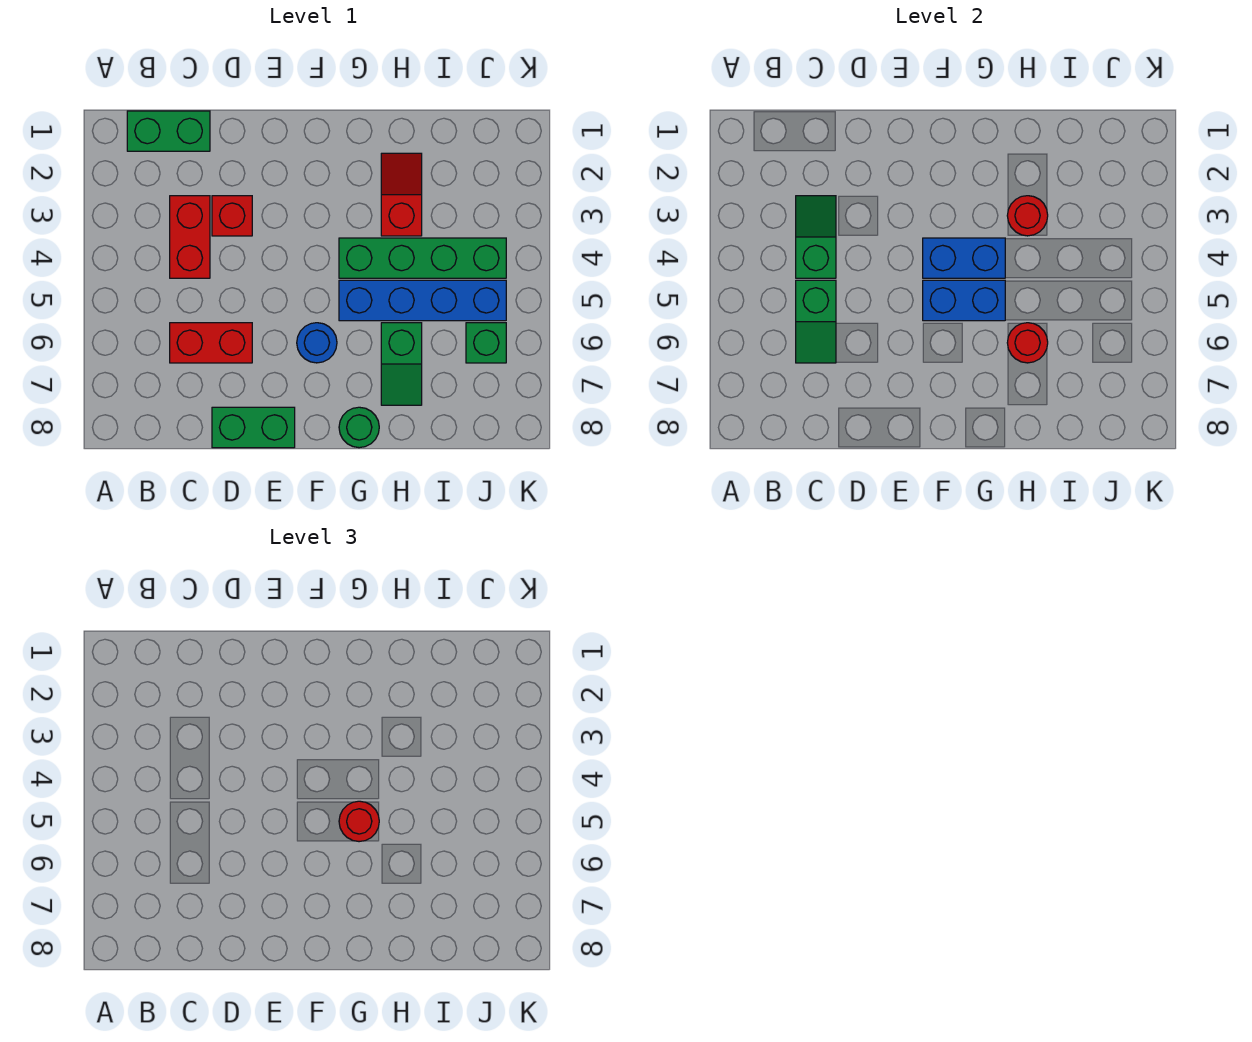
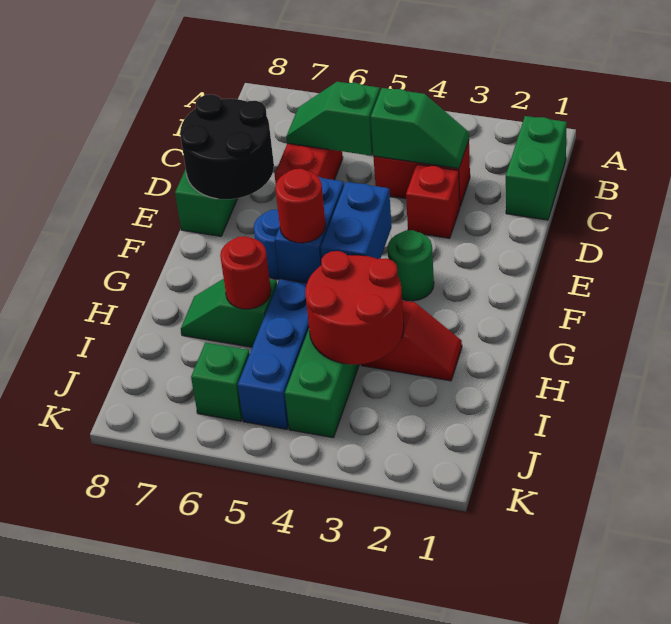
none -> black 2x2 round brick [180,95,274,199]
green 1x1 round brick [339,407,379,448] -> green 1x1 round brick moved to [388,230,434,301]
red 1x1 round brick [1007,196,1048,236] -> red 2x2 round brick [305,251,404,364]

